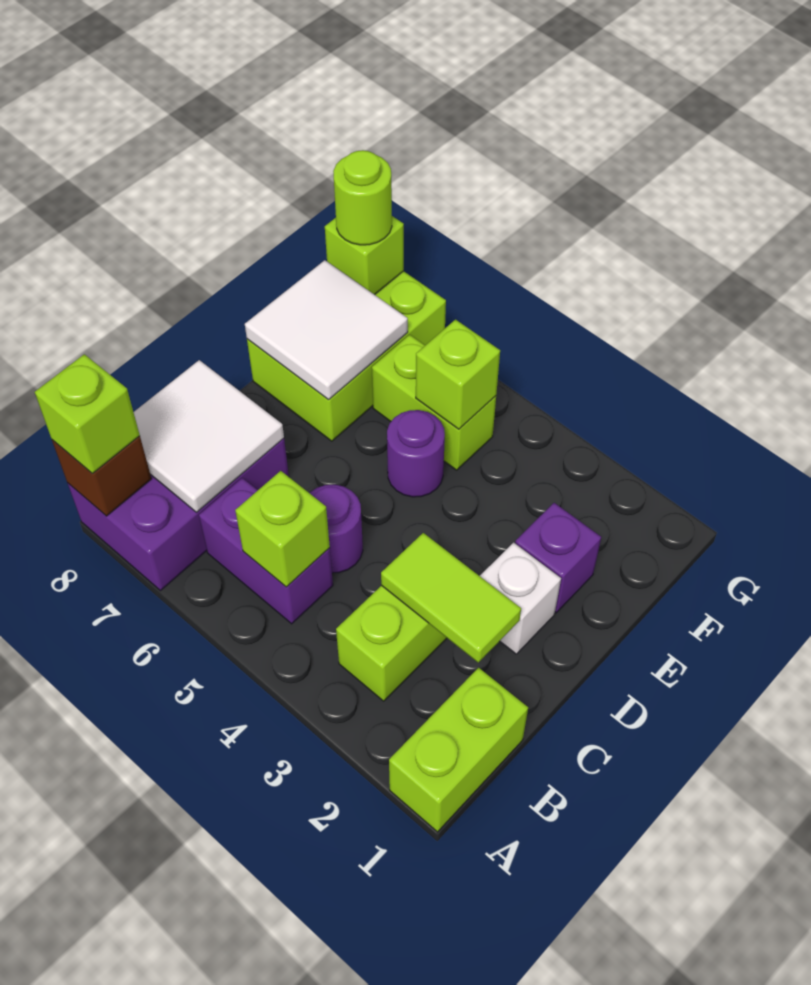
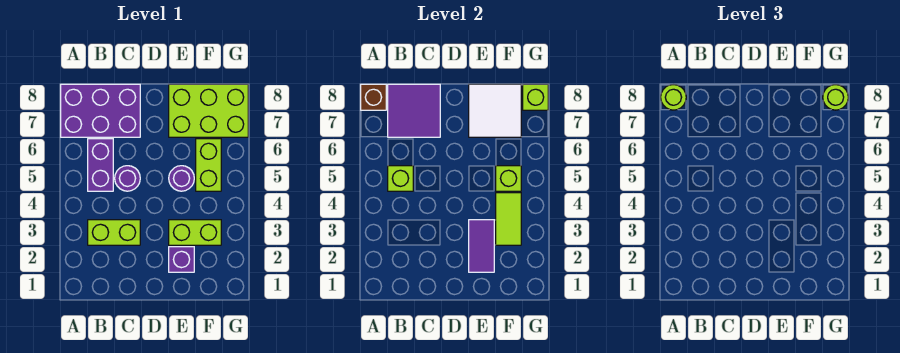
lime 1x2 brick [389,668,528,832] -> lime 1x2 brick moved to [169,220,221,245]
lime 1x1 brick [35,354,140,474] -> lime 1x1 round brick [661,85,686,110]
white 2x2 tile [134,360,284,512] -> purple 2x2 tile [388,84,440,137]
lime 1x2 tile [381,533,521,662] -> lime 1x2 tile moved to [496,193,521,245]
white 1x1 brick [480,543,561,654] -> none
none -> purple 1x2 tile [469,220,494,272]

